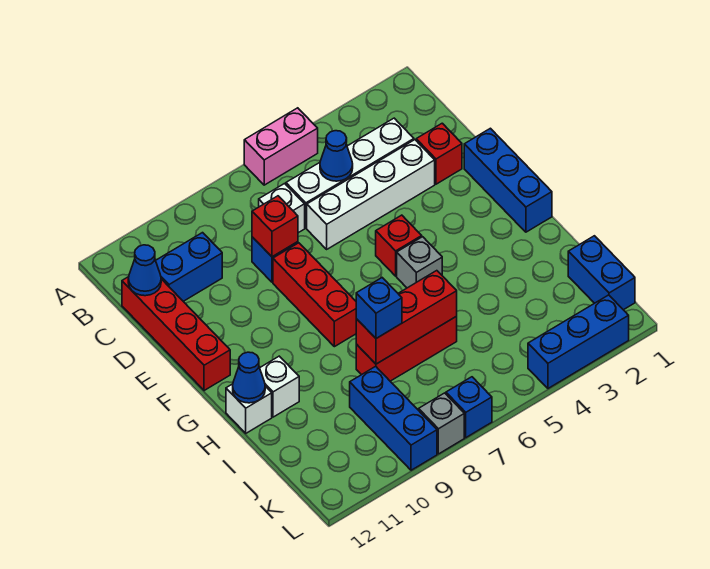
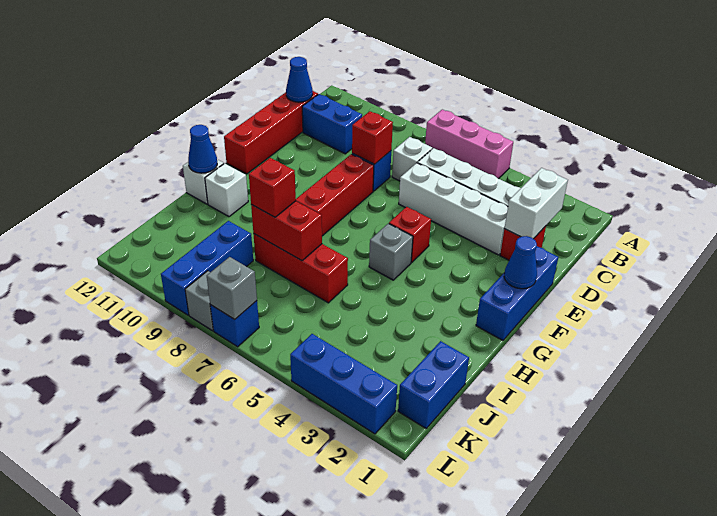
pink 1x2 brick [244,108,318,185] -> pink 1x3 brick [425,110,513,179]
none -> white 1x2 brick [504,168,568,239]
blue 1x1 cone [320,131,353,181] -> blue 1x1 cone moved to [504,236,537,289]
red 1x3 brick [356,271,457,364] -> red 1x2 brick [251,201,322,261]
blue 1x1 brick [356,278,402,338] -> red 1x1 brick [249,158,296,217]
none -> grey 1x1 brick [207,257,257,319]

